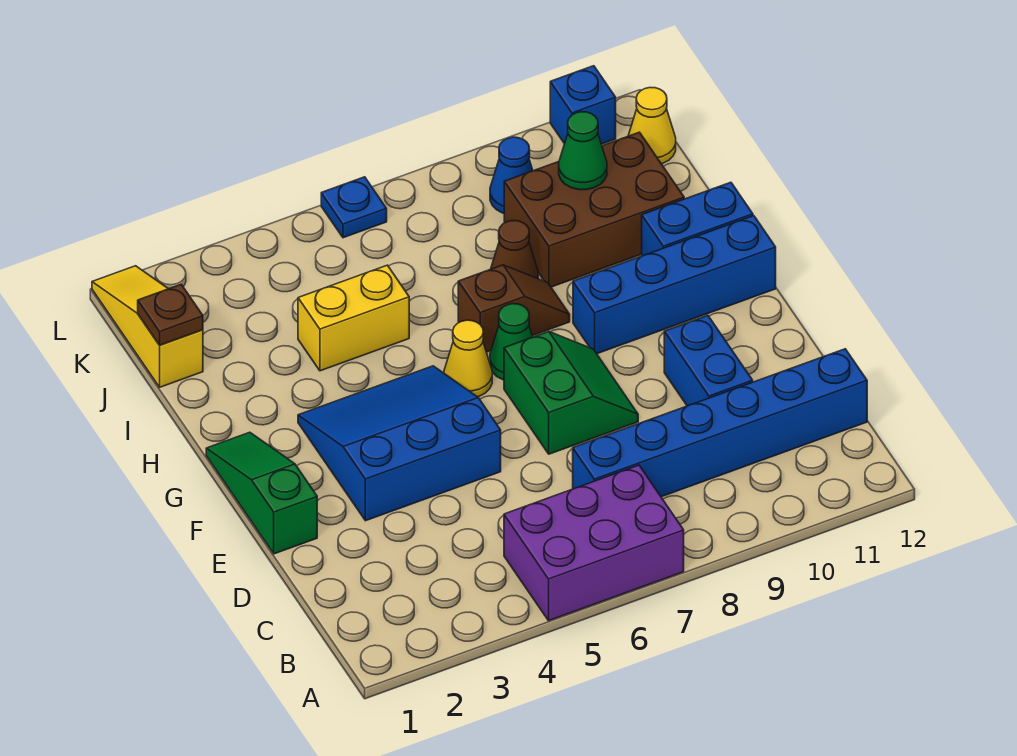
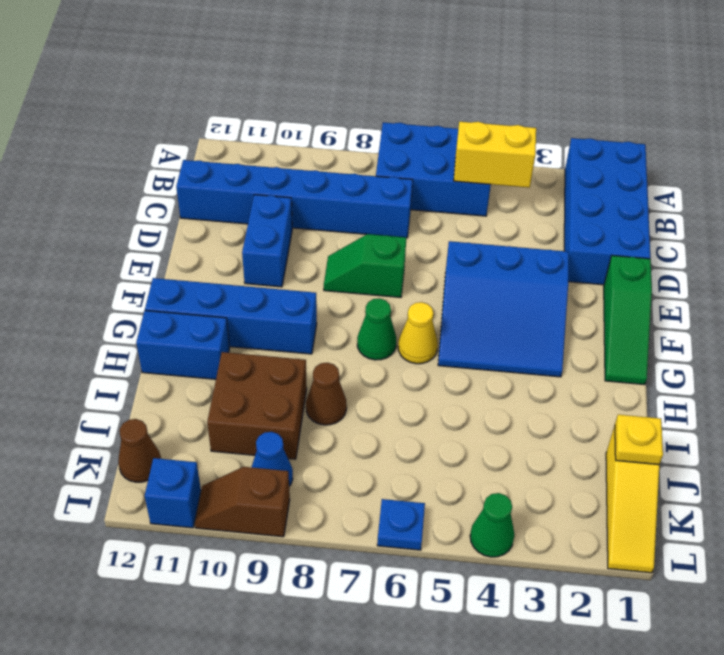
none -> blue 2x4 brick [564,138,650,285]
purple 2x3 brick [504,465,684,621] -> blue 2x3 brick [376,122,491,216]
green 2x2 slope [504,332,638,454] -> green 1x2 slope [324,234,406,297]
brown 1x2 slope [458,265,570,352] -> brown 1x2 slope moved to [195,467,290,537]
yellow 1x2 brick [298,265,409,371] -> yellow 1x2 brick moved to [454,122,536,188]
brown 2x3 brick [504,132,684,287] -> brown 2x2 brick [207,352,307,459]
brown 1x1 plate [138,285,203,345] -> yellow 1x1 plate [615,415,663,465]
green 1x1 cone [559,112,607,190] -> green 1x1 cone moved to [470,493,515,557]
yellow 1x1 cone [628,88,676,164] -> brown 1x1 cone [118,419,161,482]

